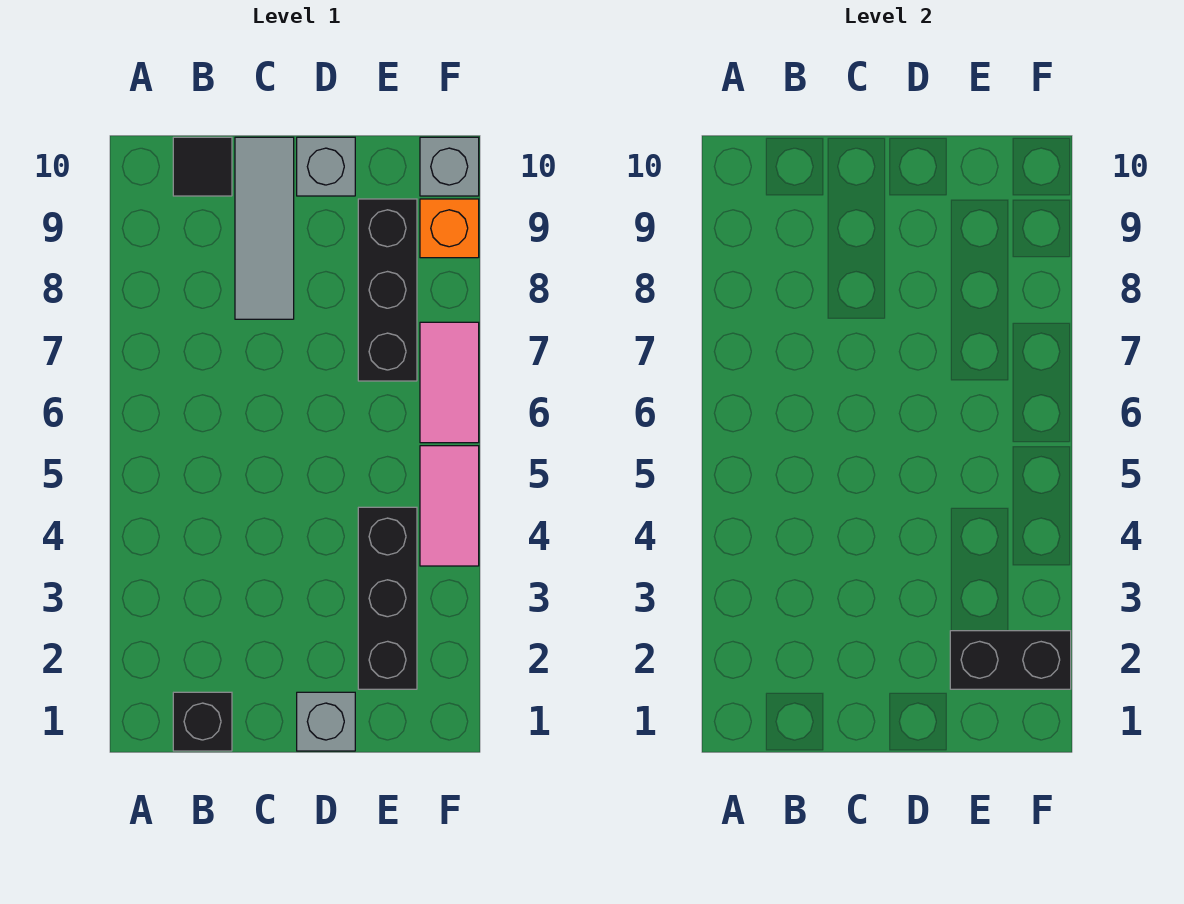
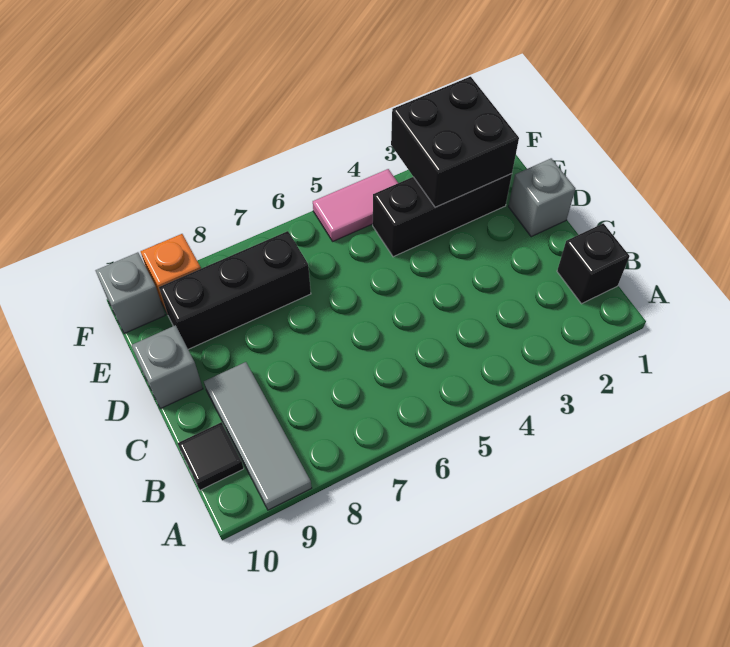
grey 1x3 tile [235,137,294,319] -> grey 1x3 tile turned to [204,362,312,510]
black 1x2 brick [950,631,1071,689] -> black 2x2 brick [391,77,519,207]
pink 1x2 tile [420,322,479,443] -> none

